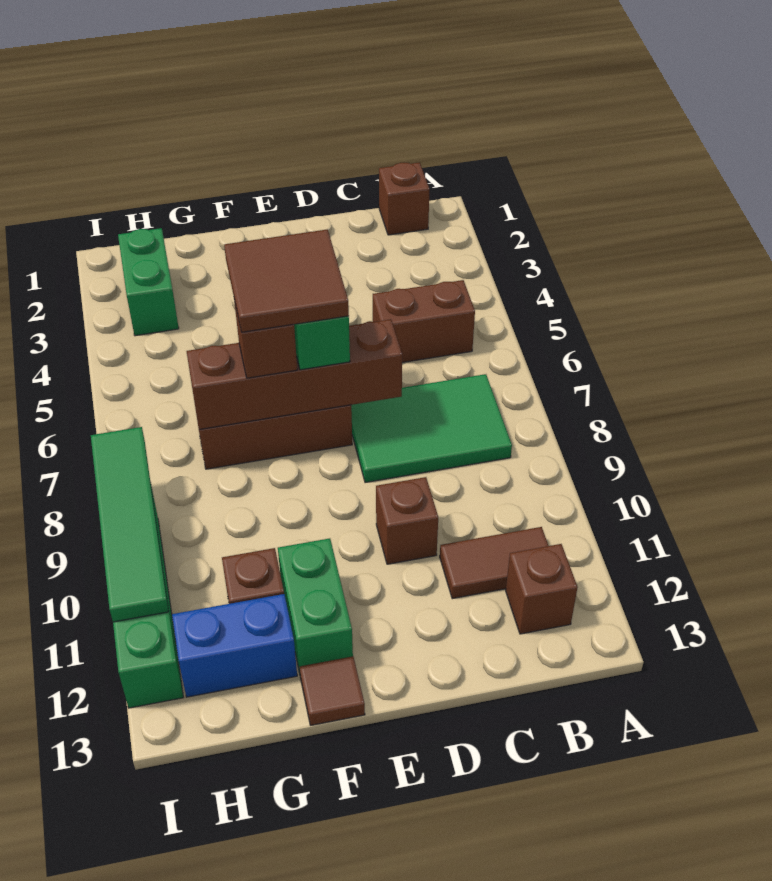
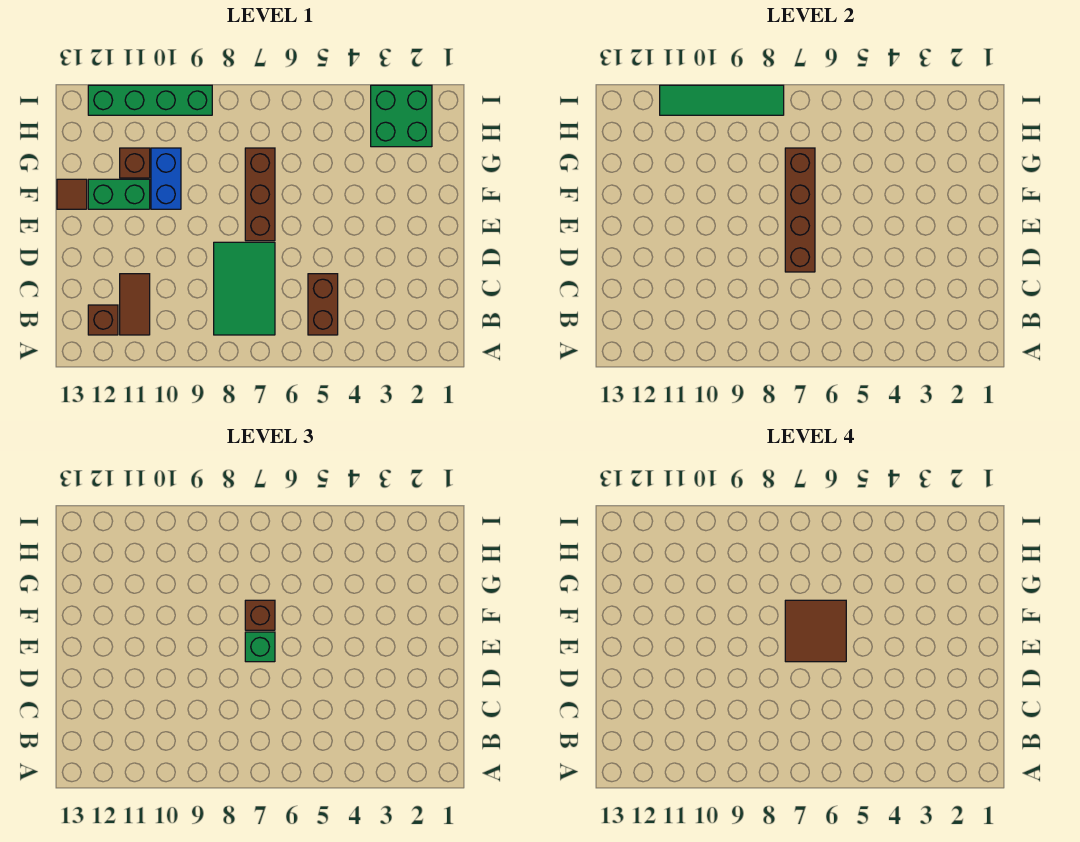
brown 1x1 brick [379,162,430,235] -> none
brown 1x1 brick [376,477,438,564] -> none
blue 1x2 brick [172,594,297,697] -> blue 1x2 brick moved to [151,148,181,209]
green 1x2 brick [118,228,179,336] -> green 2x2 brick [371,85,432,147]

